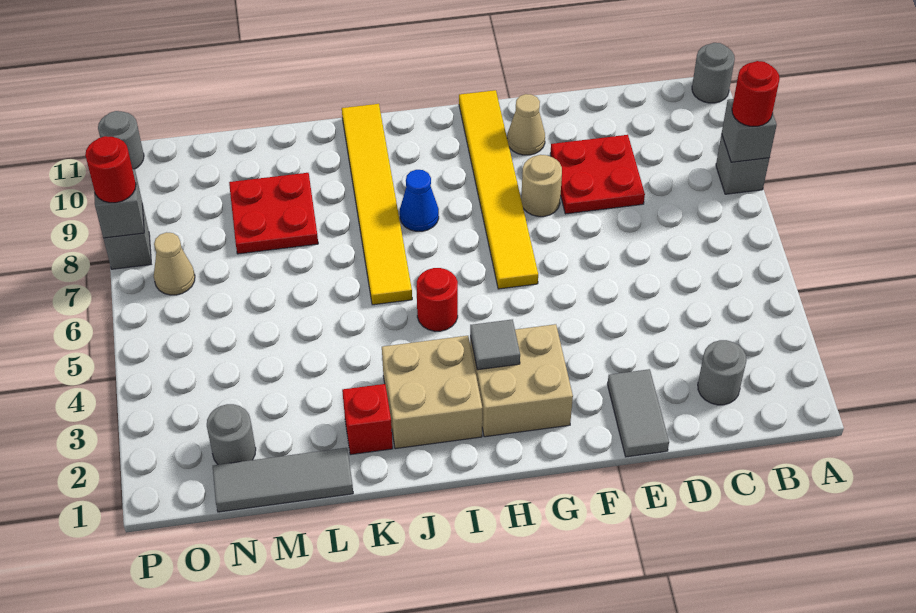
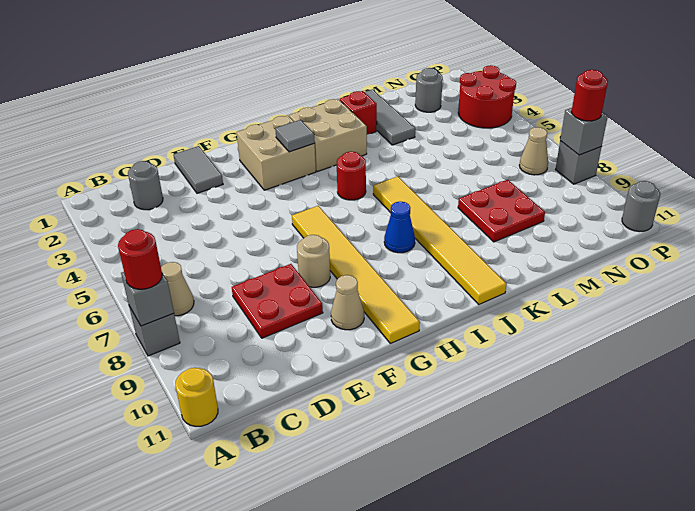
grey 1x1 round brick [692,43,735,103] -> yellow 1x1 round brick [175,368,218,426]
none -> tan 1x1 cone [161,262,194,316]
grey 1x3 tile [213,448,353,512] -> grey 1x3 tile turned to [365,89,415,145]
none -> red 2x2 round brick [458,65,516,128]

